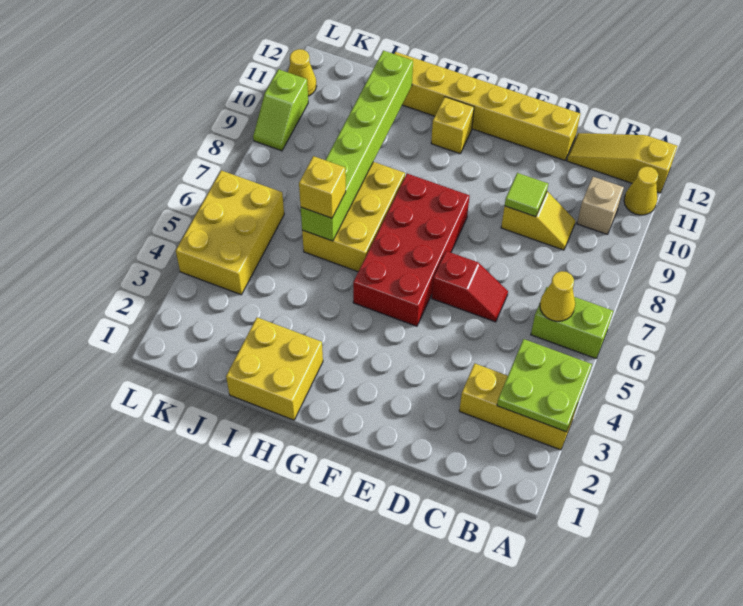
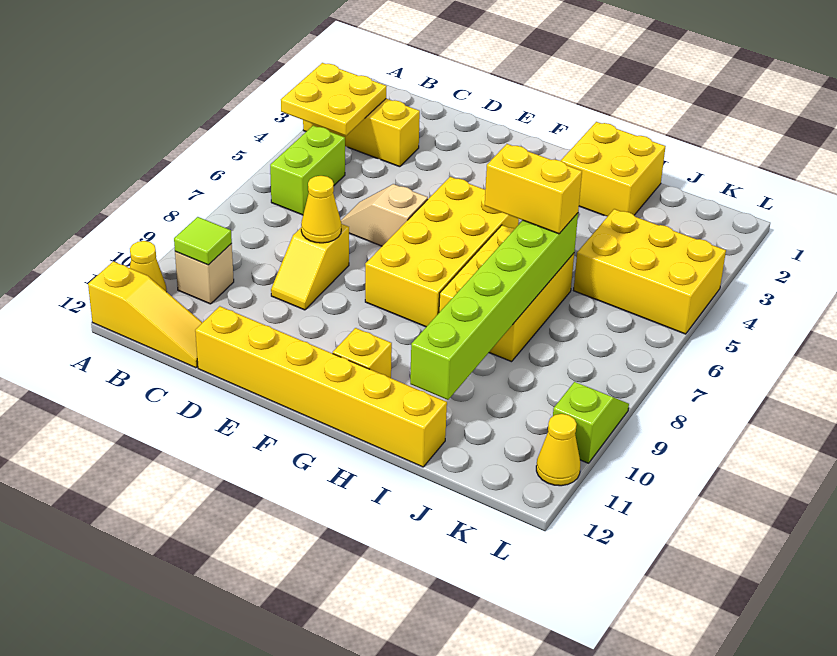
lime 2x2 plate [497,339,592,432] -> yellow 2x2 plate [281,63,387,136]
lime 1x2 brick [531,287,613,359] -> lime 1x2 brick turned to [270,126,345,215]
yellow 1x1 cone [540,271,575,321] -> yellow 1x1 cone moved to [301,176,341,243]
yellow 1x2 slope [501,191,575,250] -> yellow 1x2 slope turned to [271,224,349,310]
red 1x2 slope [432,251,508,322] -> tan 1x2 slope [341,184,428,246]
lime 1x1 tile [505,173,548,217] -> lime 1x1 tile moved to [174,217,232,265]
red 2x4 brick [353,174,470,326] -> yellow 2x4 brick [365,177,519,327]
yellow 1x1 brick [299,156,346,218] -> yellow 1x2 brick [485,144,582,234]
yellow 2x3 brick [176,170,284,295] -> yellow 2x3 brick turned to [574,209,726,334]

